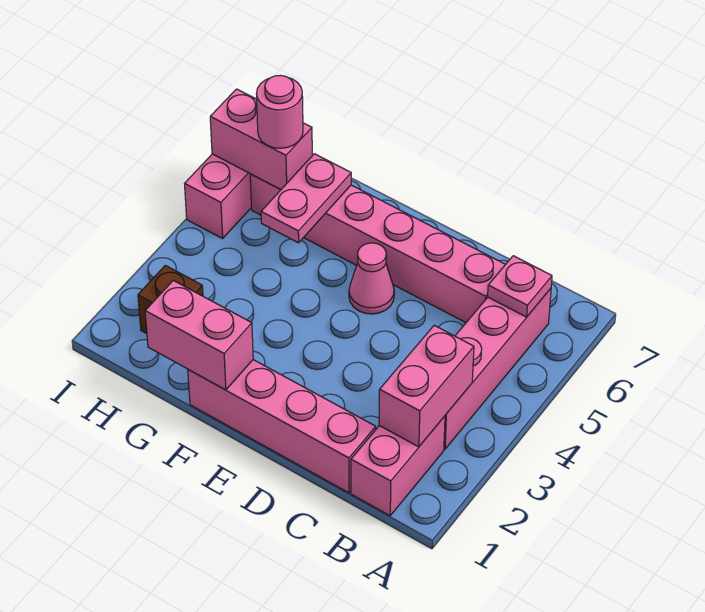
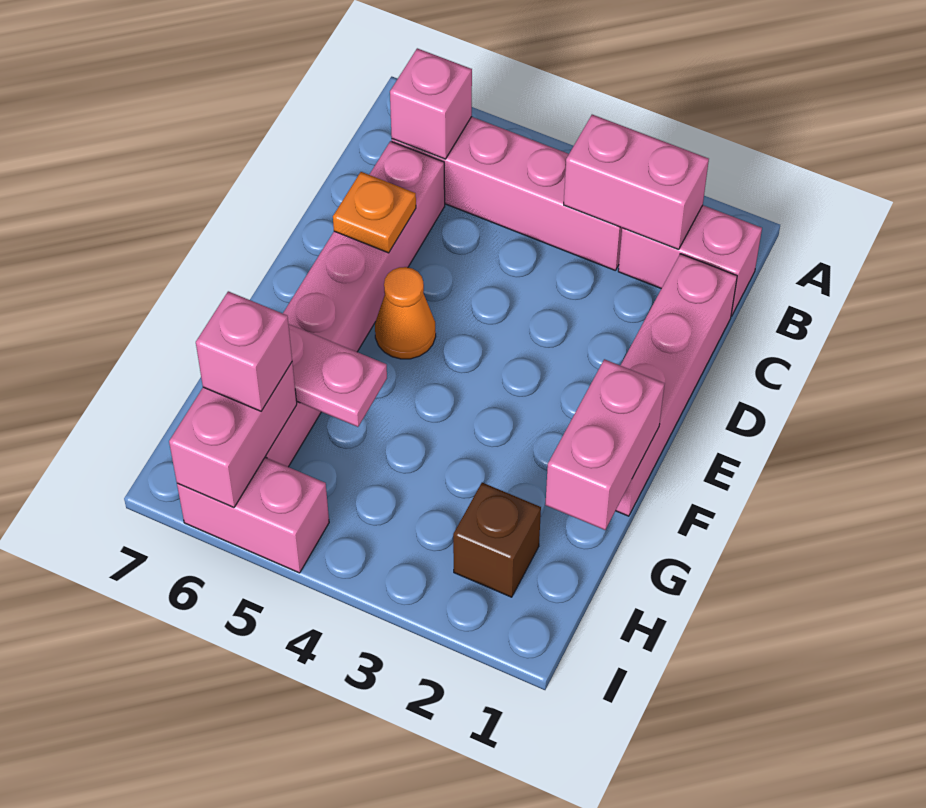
pink 1x1 plate [488,256,552,317] -> pink 1x1 brick [390,48,472,159]
none -> orange 1x1 plate [333,172,416,253]
pink 1x1 cone [349,243,394,314] -> orange 1x1 cone [375,267,436,359]
pink 1x1 round brick [256,75,303,148] -> pink 1x1 brick [196,291,292,411]

